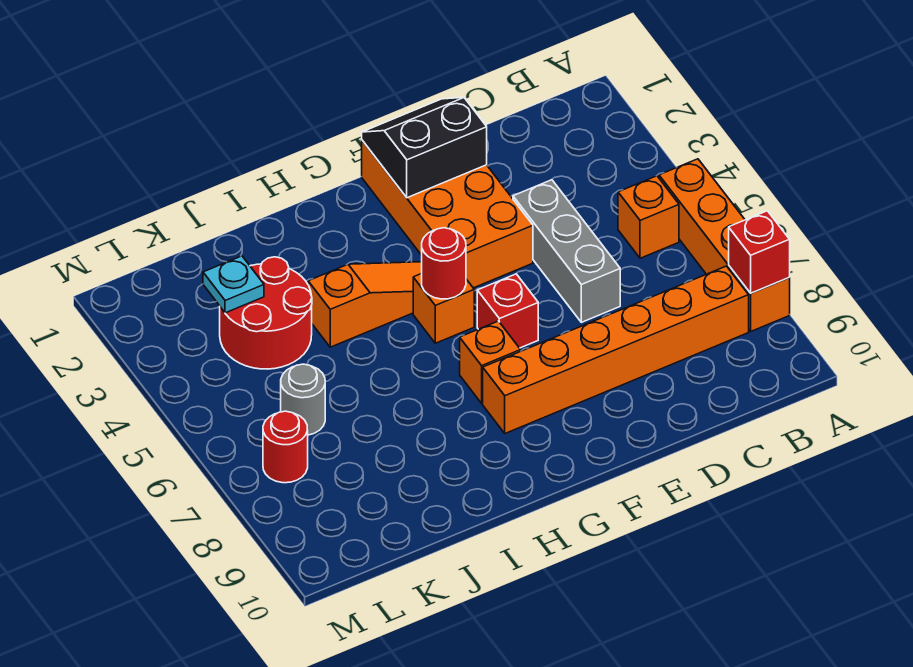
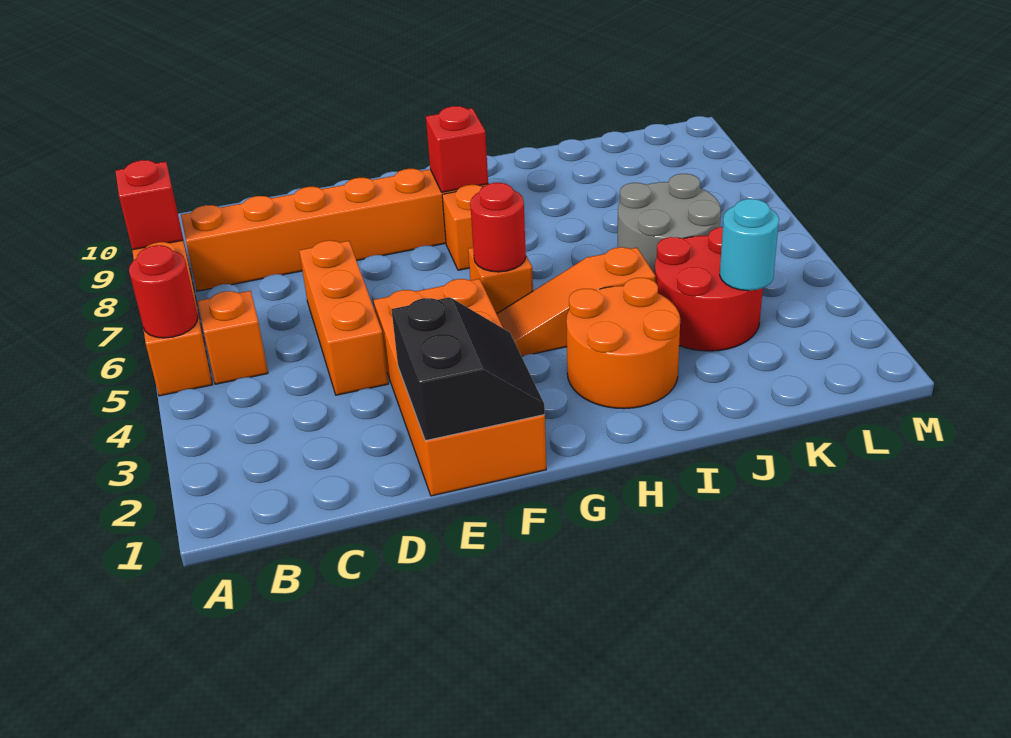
grey 1x3 brick [513,180,620,322] -> orange 1x3 brick [299,240,388,395]
black 2x2 slope [362,98,487,198] -> black 2x2 slope turned to [392,297,545,441]
red 1x1 brick [477,274,538,348] -> red 1x1 brick moved to [426,106,488,192]
none -> orange 2x2 round brick [566,278,680,409]
cyan 1x1 plate [203,256,264,313] -> cyan 1x1 round brick [720,199,779,291]
grey 1x1 round brick [281,364,325,435] -> grey 2x2 round brick [617,174,721,274]
red 1x1 round brick [263,411,308,483] -> red 1x1 round brick moved to [129,245,198,338]

